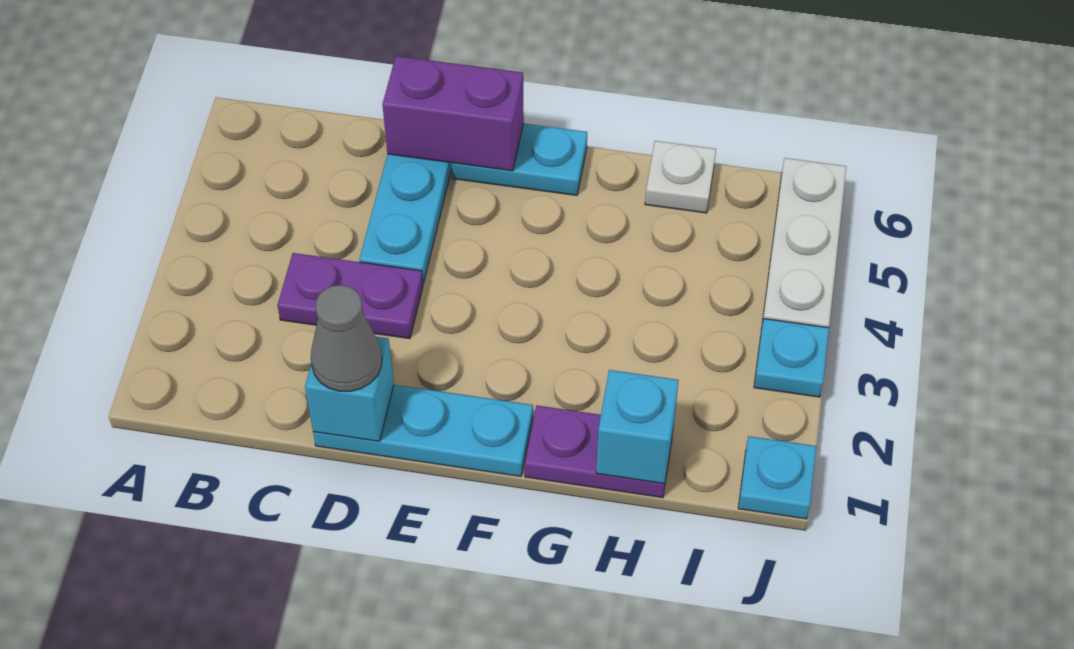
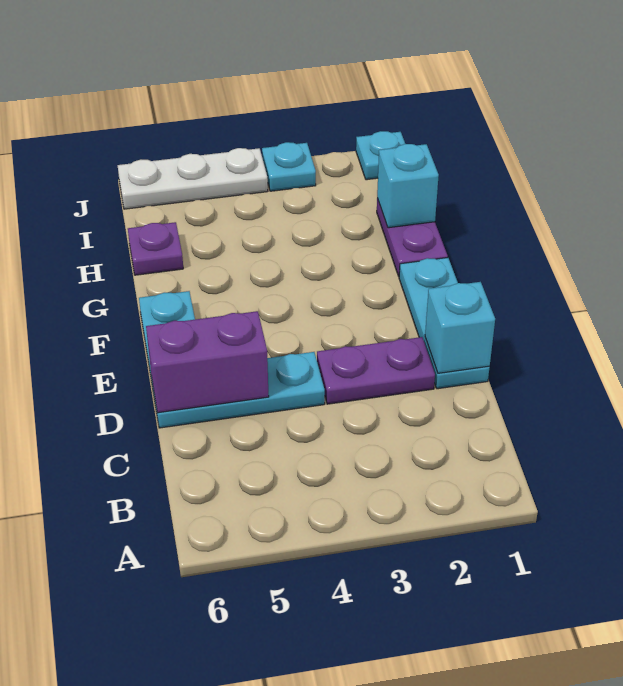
purple 1x2 plate [277,253,423,339] -> purple 1x2 plate turned to [317,337,435,404]
grey 1x1 cone [311,285,382,391] -> none
purple 1x2 brick [382,56,524,171] -> purple 1x2 brick turned to [146,311,269,413]
white 1x1 plate [645,141,716,213] -> purple 1x1 plate [128,222,183,275]

